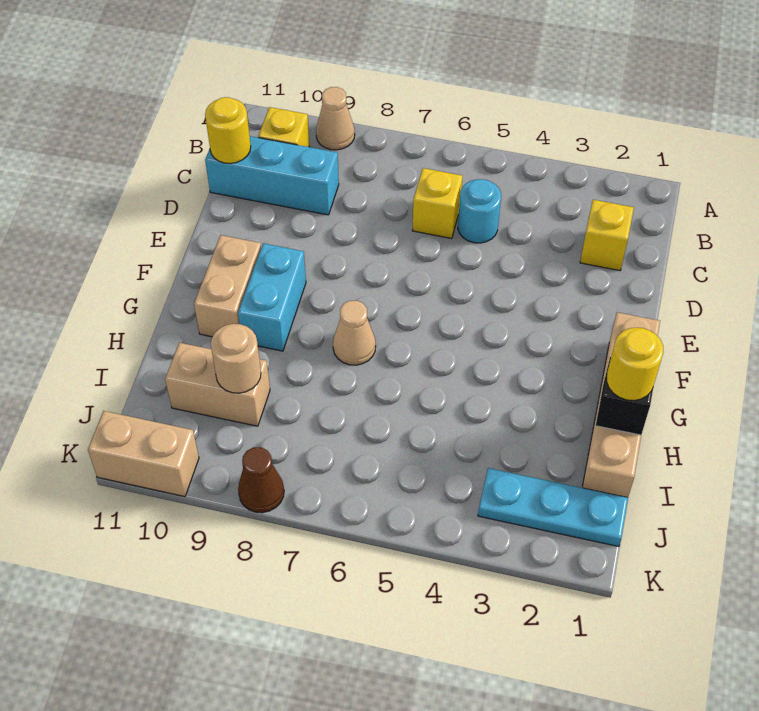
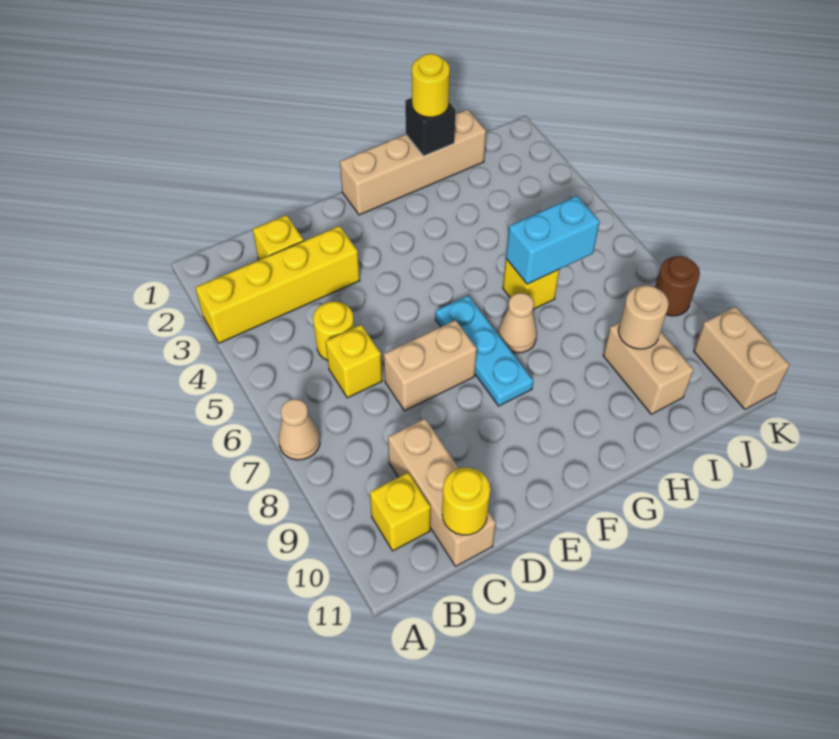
none -> yellow 1x4 brick [195,226,360,343]
tan 1x1 cone [316,87,355,150] -> tan 1x1 cone moved to [279,399,320,460]
cyan 1x1 round brick [458,179,501,243] -> yellow 1x1 round brick [313,301,354,361]
cyan 1x3 brick [205,136,339,215] -> tan 1x3 brick [388,419,496,566]
cyan 1x2 brick [238,243,306,351] -> cyan 1x2 brick moved to [506,196,600,284]
tan 1x2 brick [194,235,261,337] -> tan 1x2 brick moved to [384,320,477,411]
none -> yellow 1x1 brick [503,259,560,309]
cyan 1x3 plate [478,468,628,547] -> cyan 1x3 plate moved to [435,295,533,406]
brown 1x1 cone [238,447,284,513] -> brown 1x1 round brick [655,256,700,316]

